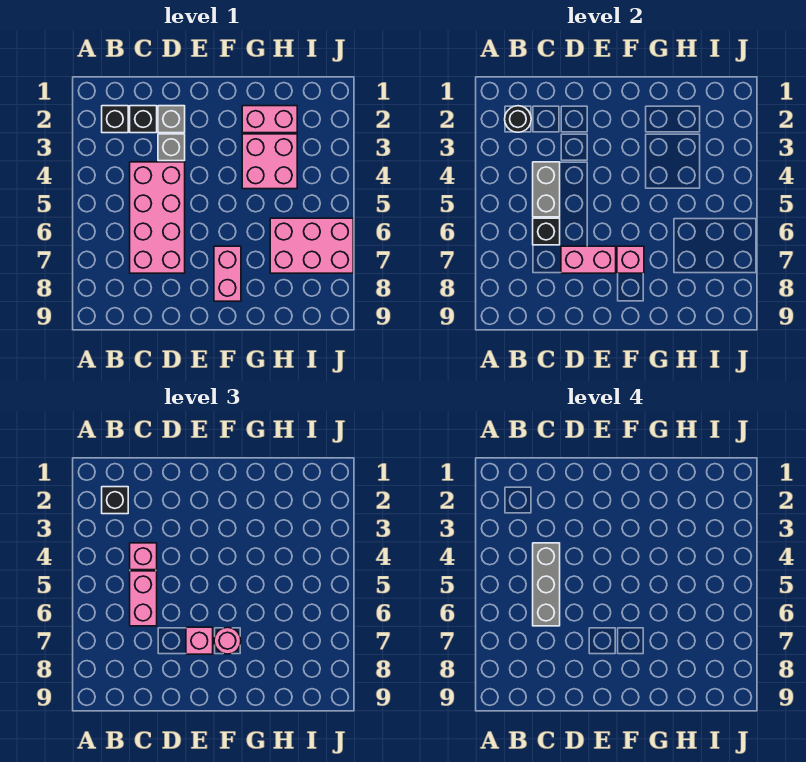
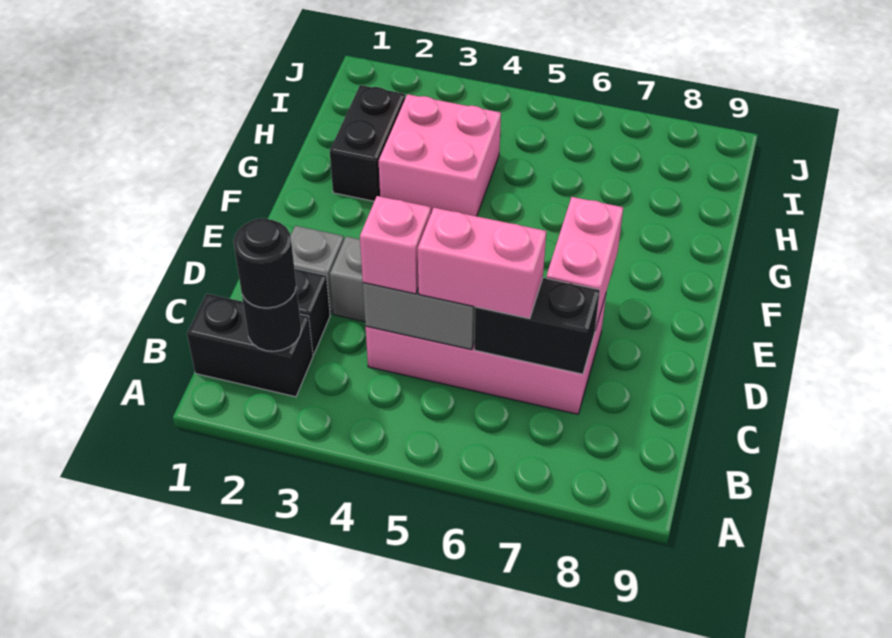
black 1x1 brick [102,106,128,133] -> black 1x2 brick [187,294,313,397]
black 1x1 brick [102,487,128,514] -> black 1x1 round brick [233,218,296,308]
grey 1x3 brick [533,543,560,626] -> none
black 1x1 brick [533,218,560,245] -> black 1x2 brick [474,278,600,374]
pink 1x1 brick [186,627,213,654] -> none
pink 1x2 brick [214,246,241,301] -> none
pink 1x1 brick [617,246,644,273] -> none
pink 1x1 round brick [214,627,241,654] -> none
pink 1x2 brick [242,106,297,133] -> black 1x2 brick [330,85,405,201]
pink 2x3 brick [270,218,353,273] -> none

